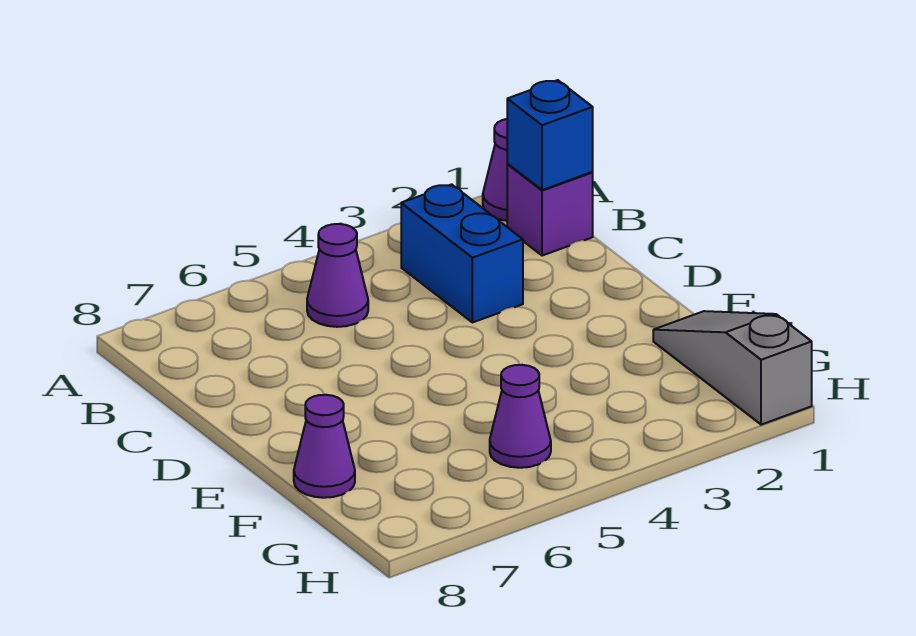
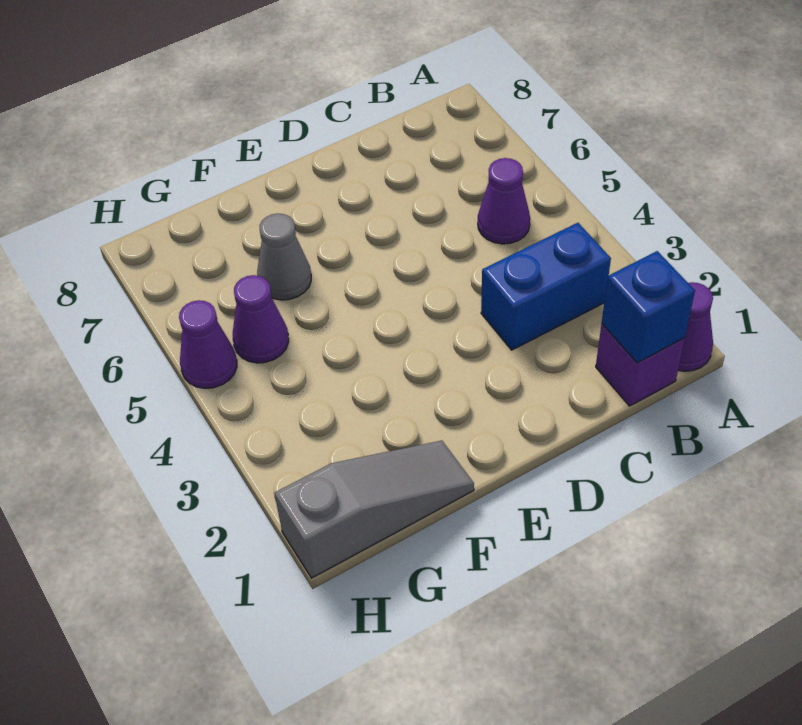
none -> grey 1x1 cone [257,213,311,300]
purple 1x1 cone [294,395,355,498] -> purple 1x1 cone moved to [179,300,237,388]

